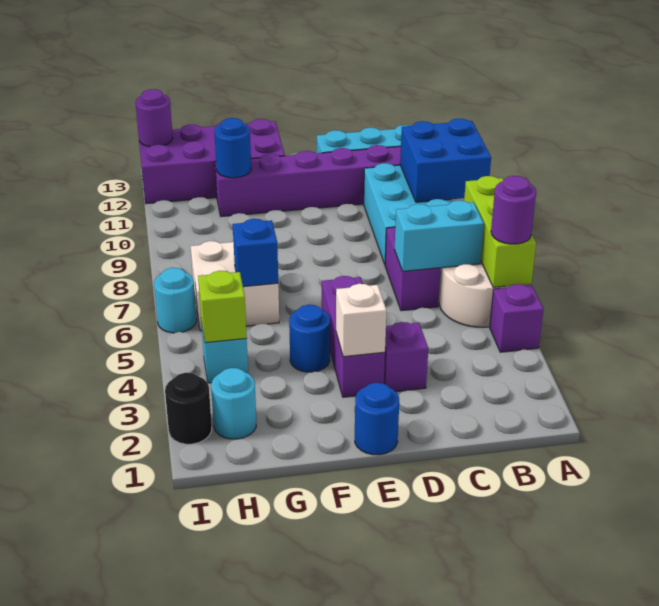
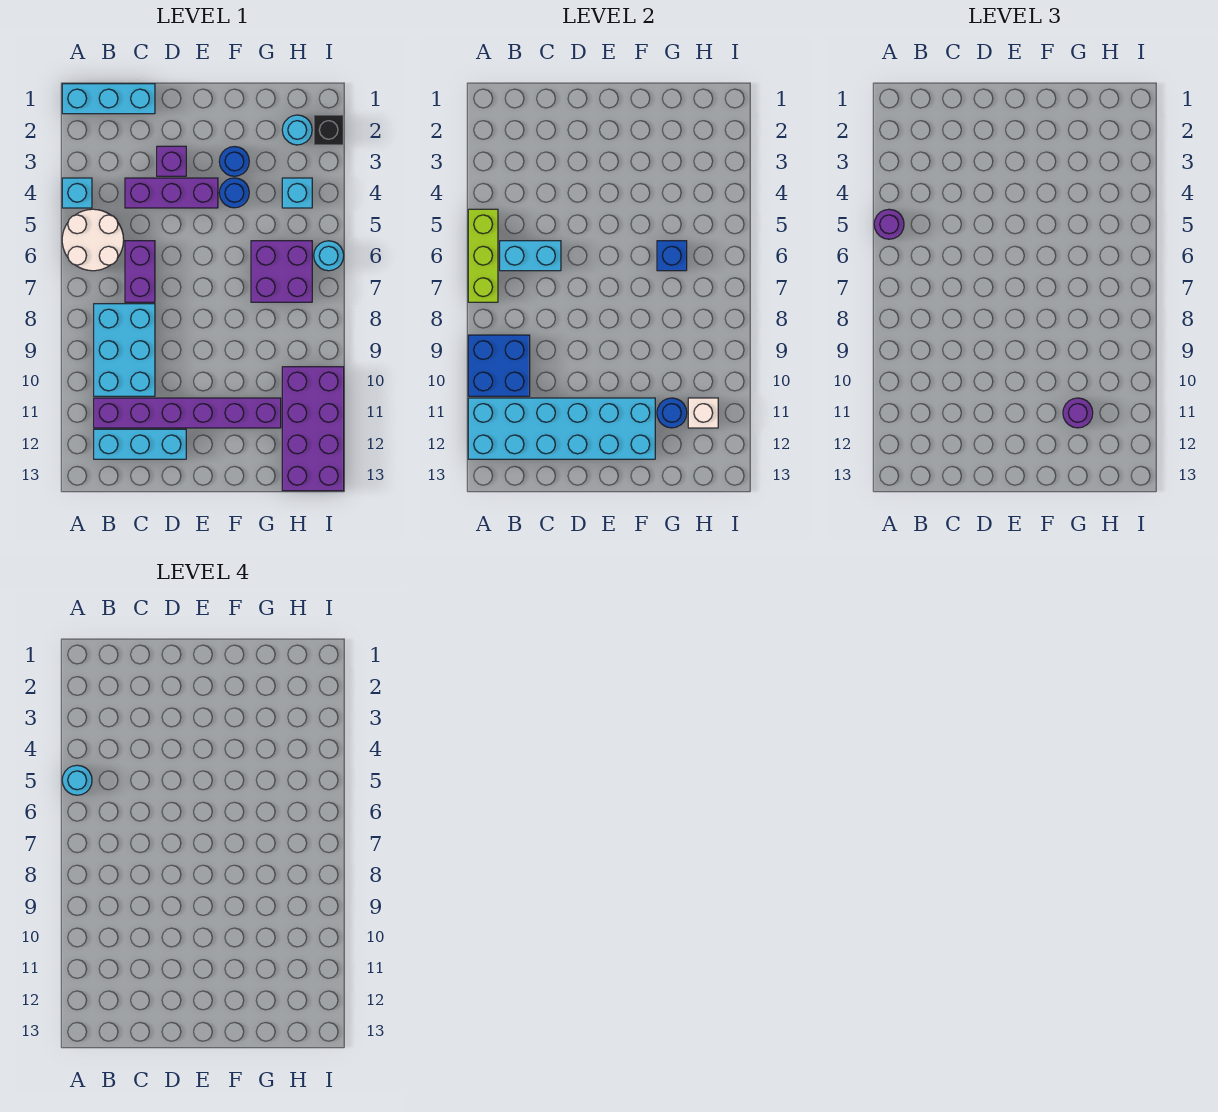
none -> cyan 1x3 brick [62,84,155,114]
purple 1x1 brick [490,284,544,352] -> cyan 1x1 brick [62,178,92,208]
none -> cyan 1x1 round brick [62,765,92,795]
none -> cyan 2x6 brick [468,398,655,459]
blue 1x1 round brick [355,383,399,455] -> blue 1x1 round brick moved to [219,147,249,176]
purple 1x3 brick [322,276,385,397] -> purple 1x3 brick turned to [125,178,218,208]
white 1x1 brick [336,284,386,357] -> white 1x1 brick moved to [688,398,718,428]
purple 2x4 brick [139,119,285,204] -> purple 2x4 brick turned to [282,367,344,491]
white 2x2 brick [191,241,279,331] -> purple 2x2 brick [251,241,312,302]
lime 1x1 brick [198,271,247,343] -> none
black 1x1 round brick [165,373,212,444] -> black 1x1 brick [314,115,344,145]
purple 1x1 round brick [135,89,173,147] -> purple 1x1 round brick moved to [1063,398,1093,428]

